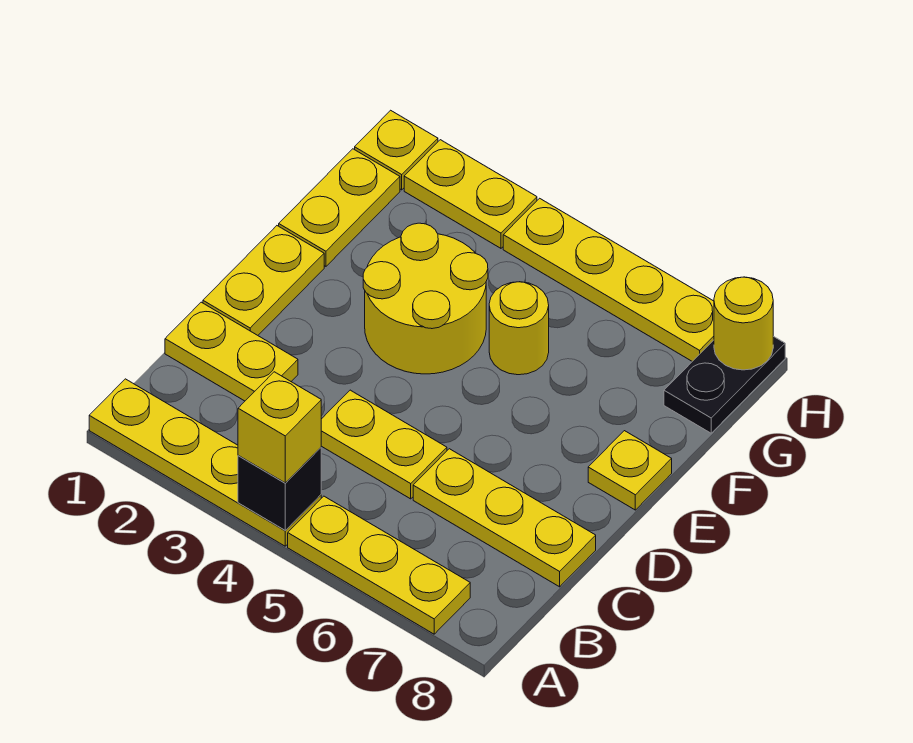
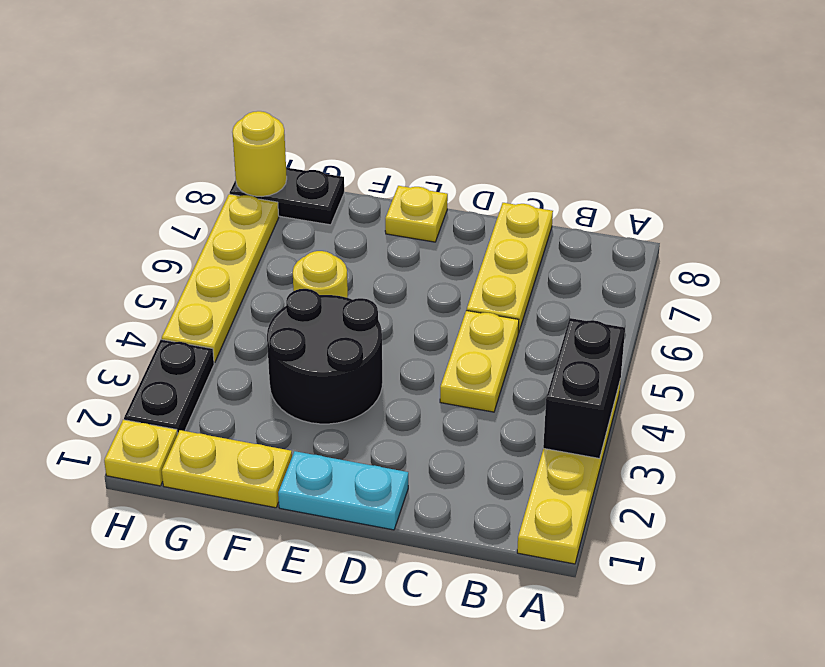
black 1x1 brick [238,448,321,531] -> black 1x2 brick [543,318,625,458]
yellow 1x1 brick [238,372,321,483] -> none
yellow 1x3 plate [288,496,470,634] -> none
yellow 1x2 plate [165,302,298,401] -> none
yellow 1x2 plate [203,226,324,335] -> cyan 1x2 plate [278,451,408,530]
yellow 2x2 round brick [363,223,488,374] -> black 2x2 round brick [267,289,382,424]
yellow 1x2 plate [404,140,537,248] -> black 1x2 plate [124,339,214,435]

